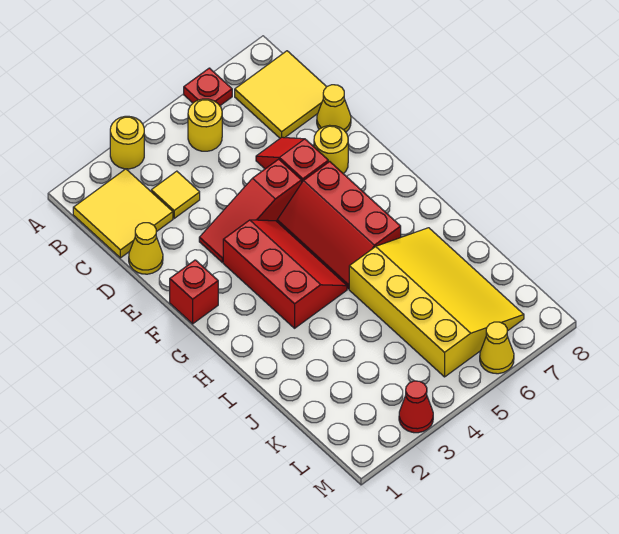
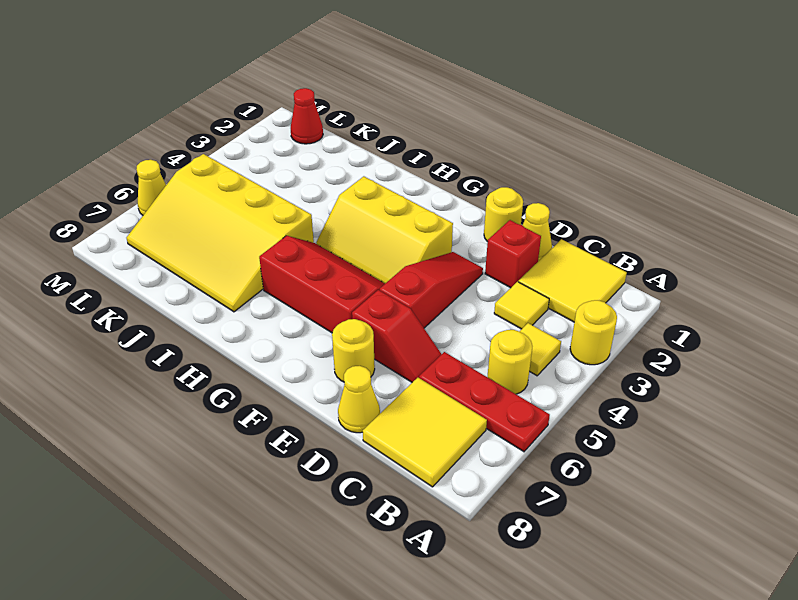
red 1x1 plate [184,68,232,106] -> red 1x3 plate [419,352,550,452]
none -> yellow 1x1 tile [520,323,561,376]
none -> yellow 1x1 round brick [484,187,523,242]
red 1x1 brick [170,260,218,324] -> red 1x1 brick moved to [485,220,541,288]
red 2x3 slope [223,220,347,328] -> yellow 2x3 slope [316,176,453,283]
red 1x1 cone [399,381,433,433] -> red 1x1 cone moved to [291,88,323,144]

